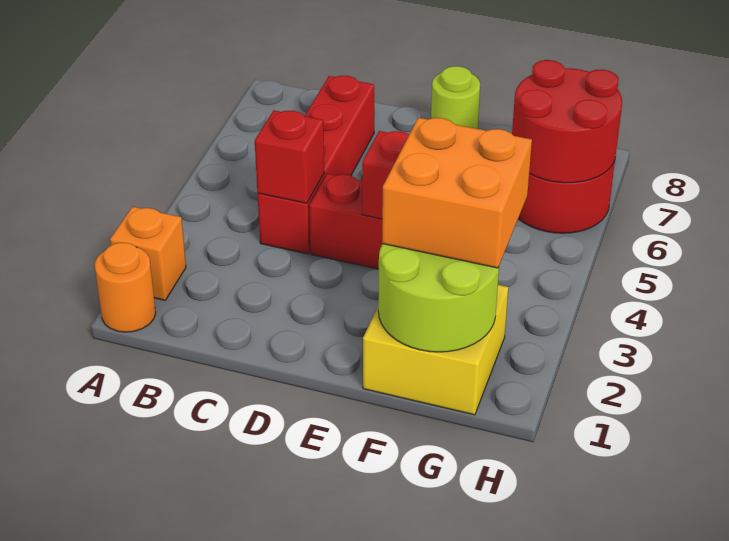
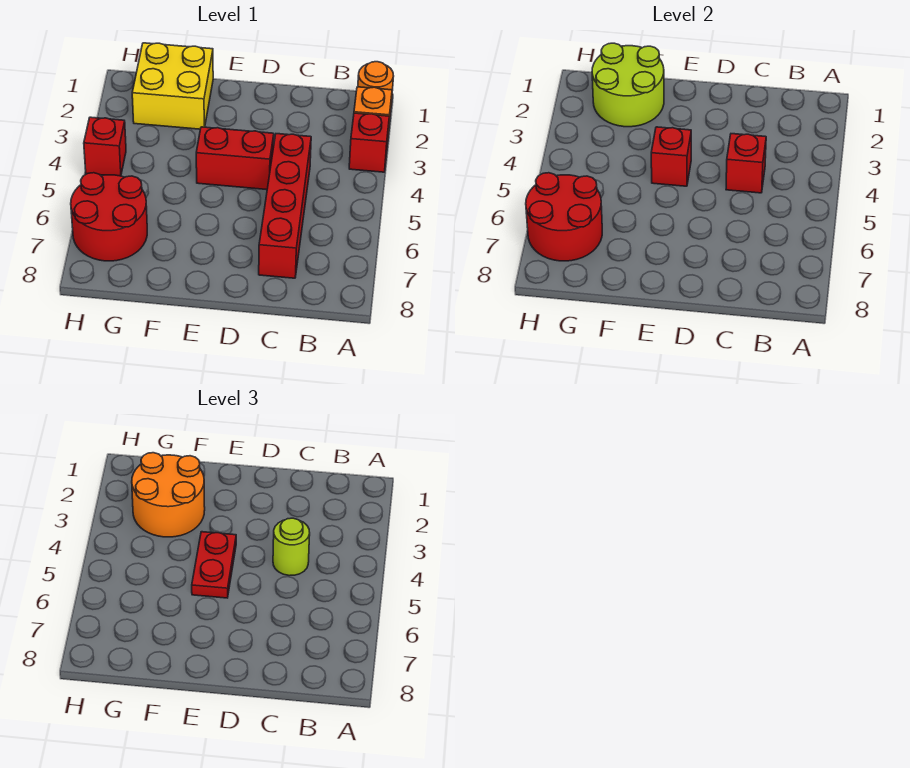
none -> red 1x1 brick [349,113,389,172]
none -> red 1x2 plate [192,532,236,598]
lime 1x1 round brick [431,66,480,129] -> lime 1x1 round brick moved to [273,518,310,576]
orange 2x2 brick [382,118,532,268] -> orange 2x2 round brick [132,453,205,537]
none -> red 1x1 brick [84,117,126,176]

